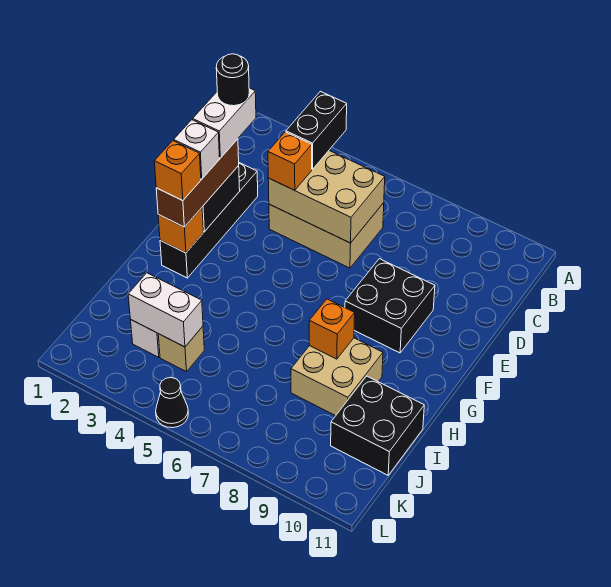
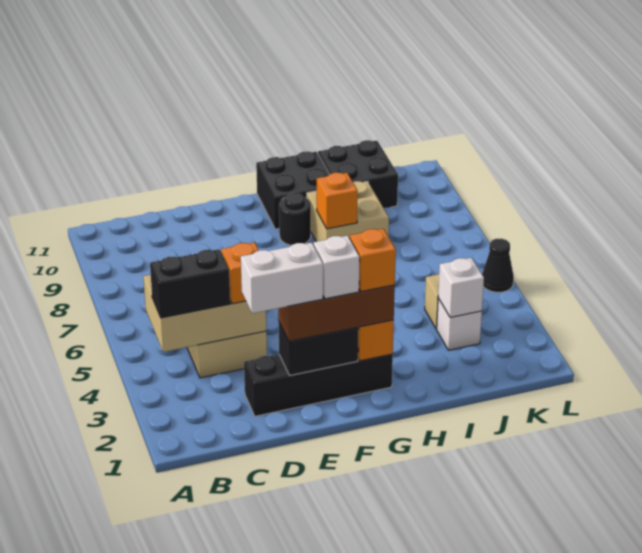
tan 2x3 brick [268,151,385,243] -> tan 2x3 brick turned to [143,275,266,352]
black 1x1 round brick [216,54,249,106] -> black 1x1 round brick moved to [279,193,311,245]
black 2x2 brick [345,259,435,353] -> black 2x2 brick moved to [256,151,329,229]
white 1x2 brick [128,273,203,347] -> white 1x1 brick [438,258,484,317]

